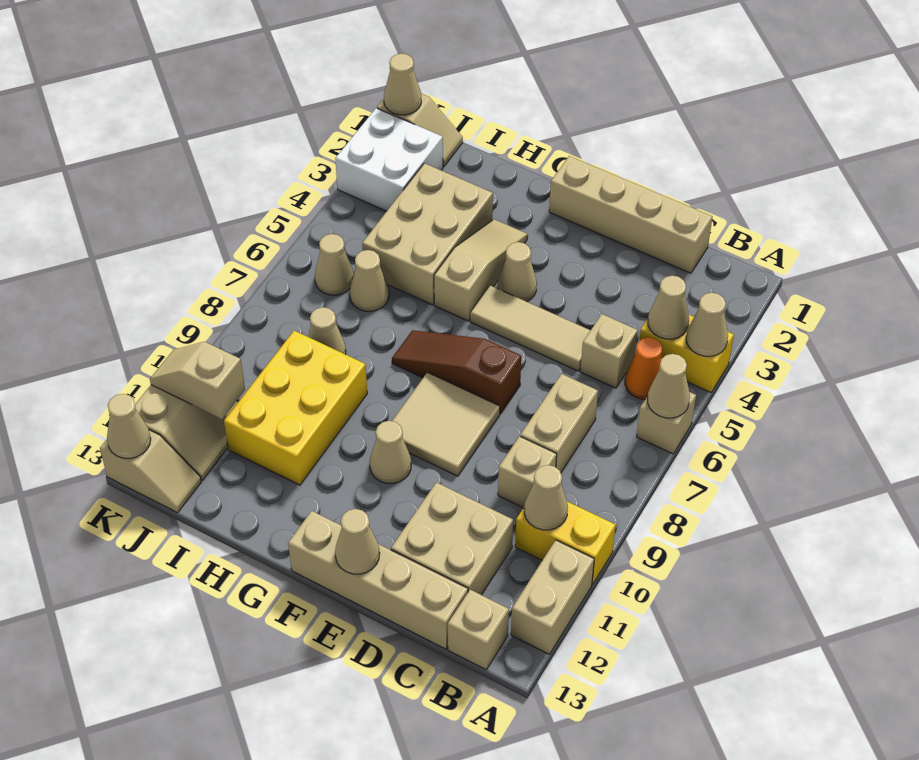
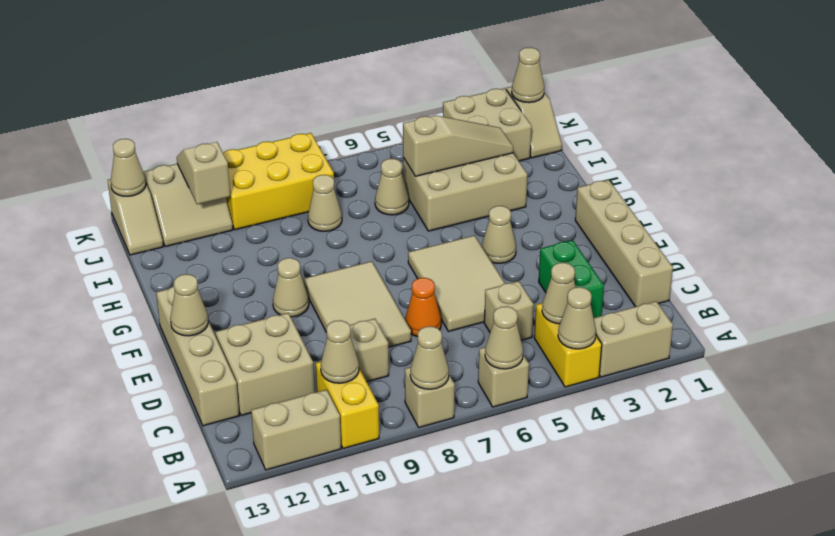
orange 1x1 cone [625,337,662,399] -> orange 1x1 cone moved to [405,278,441,337]
tan 1x1 brick [448,590,509,669] -> tan 1x1 brick moved to [405,367,455,427]
none -> green 1x2 brick [539,240,604,318]
tan 1x2 brick [520,374,598,472] -> tan 1x2 brick moved to [594,301,673,377]
tan 1x3 tile [470,286,591,371] -> tan 2x3 tile [408,235,505,331]
brown 1x3 slope [392,330,521,414] -> none
tan 2x2 tile [392,372,500,476] -> tan 2x3 tile [303,261,411,347]
tan 1x3 slope [434,219,528,321] -> tan 1x3 slope moved to [403,115,513,176]
yellow 2x3 brick [224,331,367,485] -> yellow 2x3 brick moved to [223,133,334,230]
white 2x2 brick [335,108,443,211] -> tan 2x2 brick [443,88,532,161]
tan 1x1 cone [315,234,354,295] -> tan 1x1 cone moved to [410,326,449,389]

